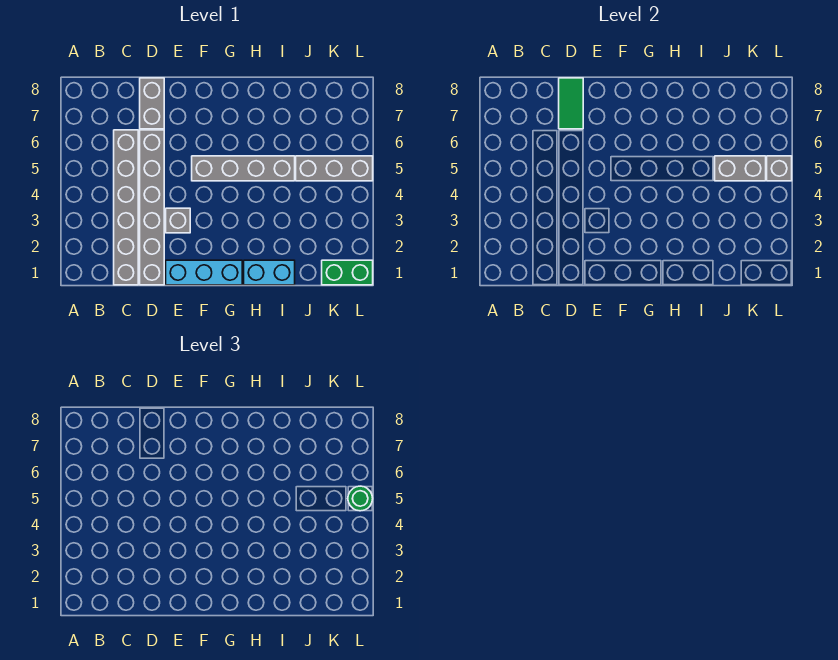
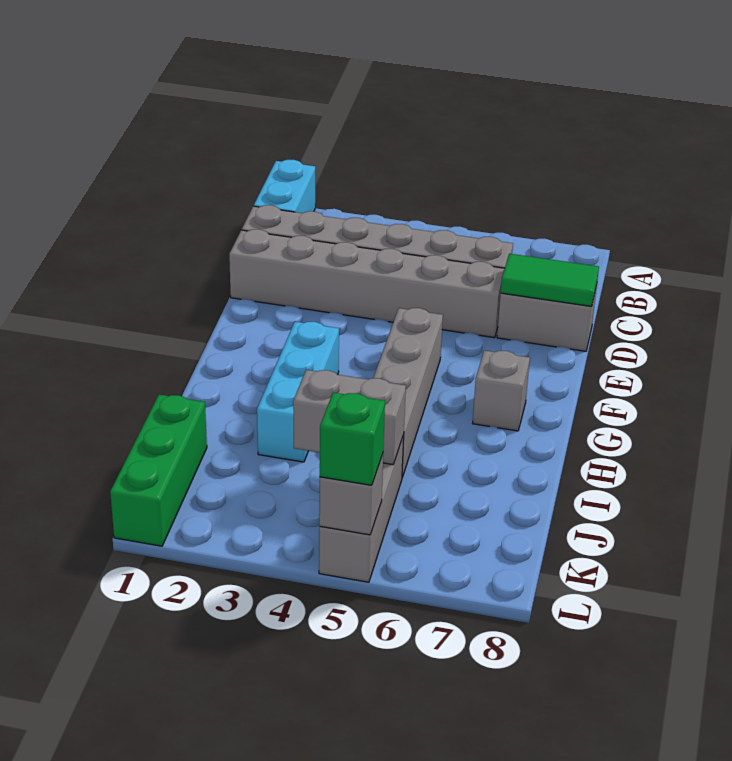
cyan 1x3 brick [166,260,242,285] -> cyan 1x3 brick moved to [257,322,339,462]
grey 1x1 brick [166,208,190,233] -> grey 1x1 brick moved to [473,350,530,431]
cyan 1x2 brick [244,260,295,285] -> cyan 1x2 brick moved to [254,160,315,213]
grey 1x2 brick [715,156,766,181] -> grey 1x2 brick turned to [293,370,406,465]
green 1x2 brick [322,260,373,285] -> green 1x3 brick [110,395,207,546]
green 1x1 round brick [348,486,373,511] -> green 1x1 brick [320,393,385,485]

